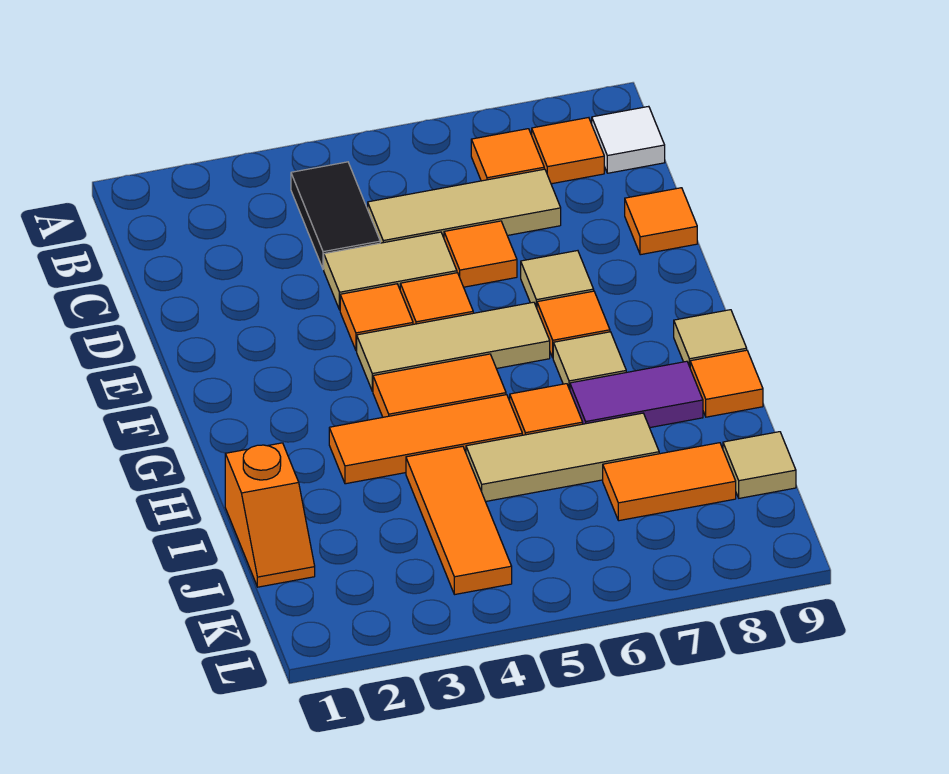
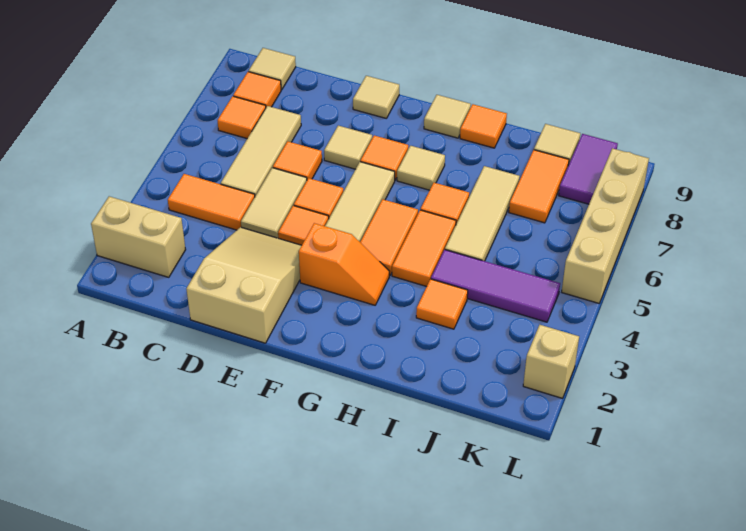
none -> tan 1x2 brick [91,196,186,277]
black 1x2 tile [291,162,380,269] -> orange 1x2 tile [168,174,255,230]
white 1x1 tile [592,106,665,173] -> tan 1x1 tile [249,48,296,90]
none -> tan 2x3 slope [186,227,302,343]
orange 1x1 tile [625,188,697,255] -> orange 1x1 tile moved to [416,279,468,329]
none -> tan 1x1 tile [353,76,399,118]
orange 1x3 tile [329,395,522,484] -> orange 1x2 tile [392,210,456,287]
purple 1x2 tile [570,361,703,428] -> purple 1x2 tile moved to [559,134,618,204]
orange 1x2 slope [225,443,315,587] -> orange 1x2 slope moved to [299,223,389,305]
orange 1x3 tile [406,446,512,595] -> purple 1x3 tile [431,250,560,322]
none -> tan 1x1 brick [523,325,579,398]
none -> tan 1x4 brick [562,148,649,303]

